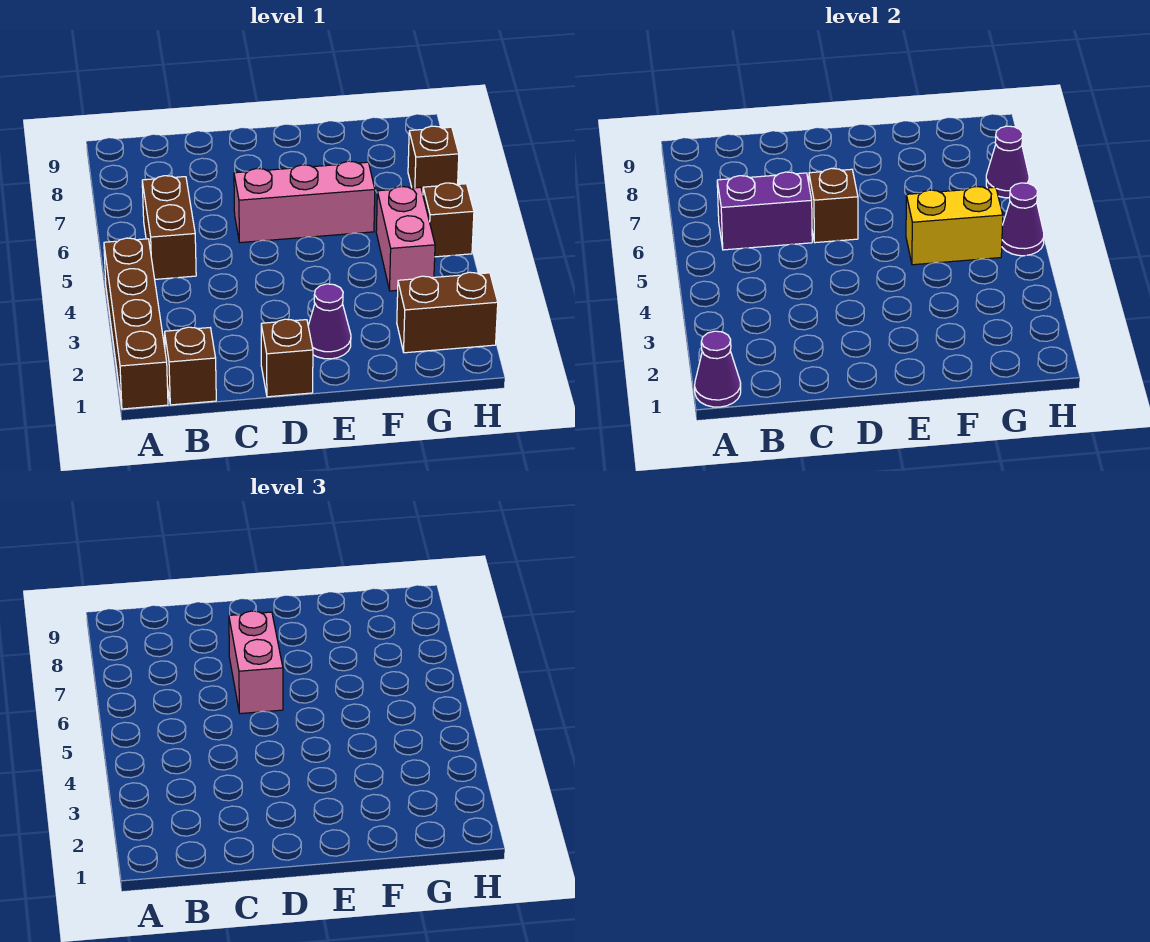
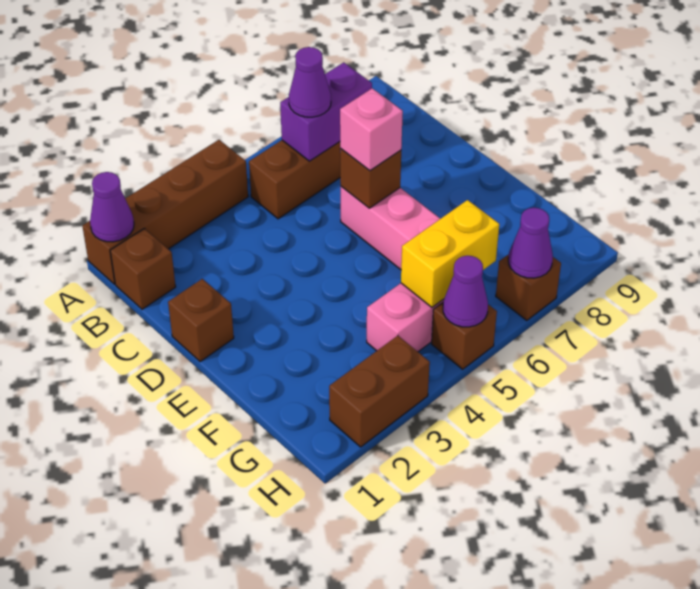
purple 1x2 brick [717,172,812,250] -> purple 1x2 brick turned to [280,62,372,161]
pink 1x2 brick [229,611,283,714] -> pink 1x1 brick [340,88,403,171]
purple 1x1 cone [308,284,351,359] -> purple 1x1 cone moved to [289,47,331,117]
yellow 1x2 brick [906,187,1003,265] -> yellow 1x2 brick turned to [401,200,499,307]
brown 1x2 brick [397,272,498,353] -> brown 1x2 brick turned to [329,336,430,447]

